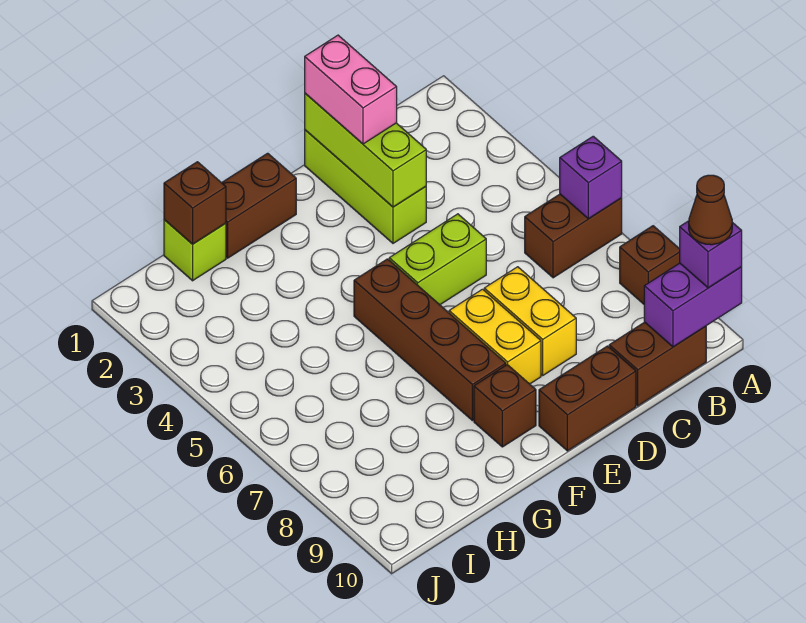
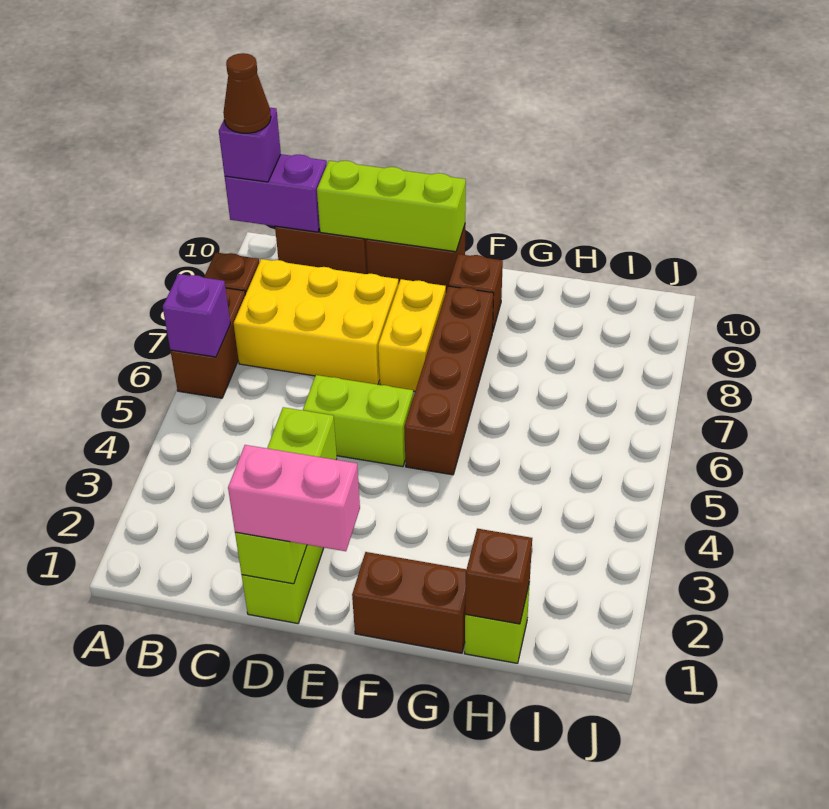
brown 1x2 brick [525,194,622,278] -> brown 1x2 brick turned to [170,288,245,398]
none -> lime 1x3 brick [317,161,466,252]
pink 1x2 brick [305,35,397,144] -> pink 1x2 brick turned to [228,445,360,551]
yellow 1x2 brick [484,267,576,375] -> yellow 2x3 brick [234,259,399,384]

